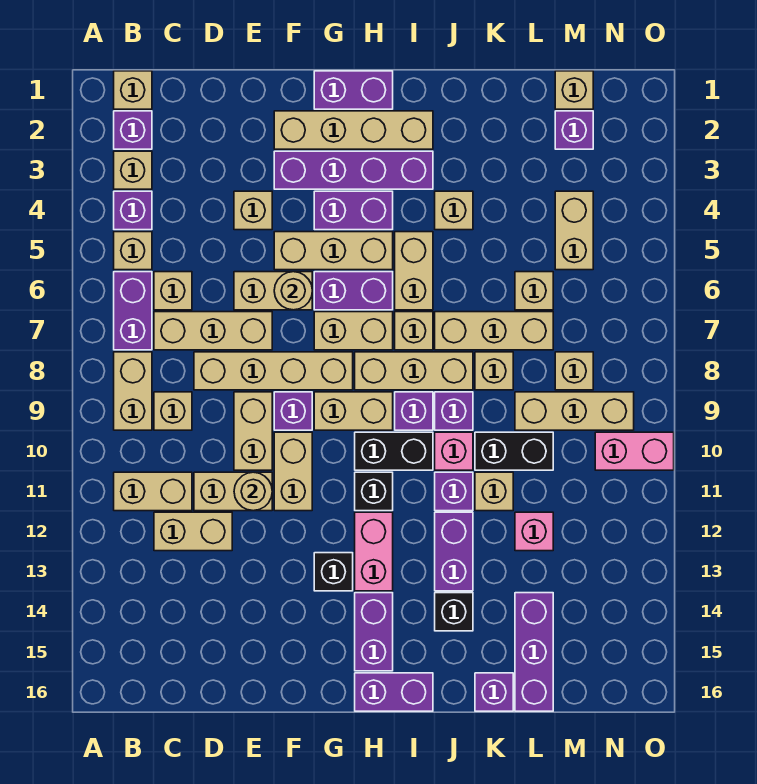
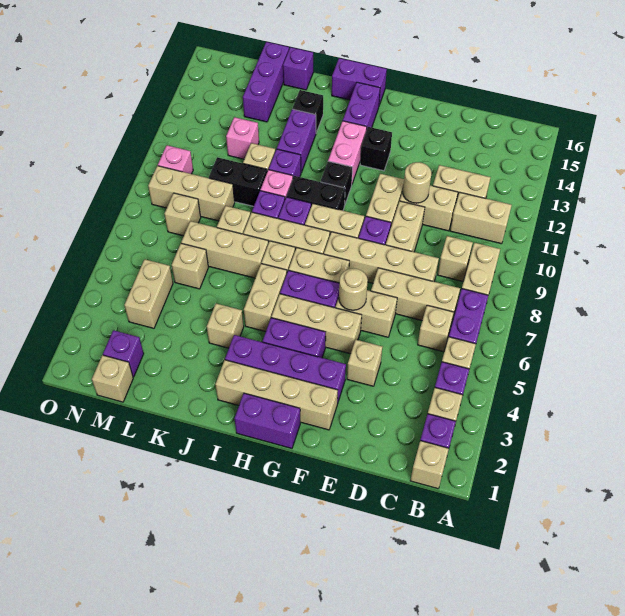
pink 1x2 brick [595,432,674,470] -> pink 1x1 brick [158,145,193,174]

